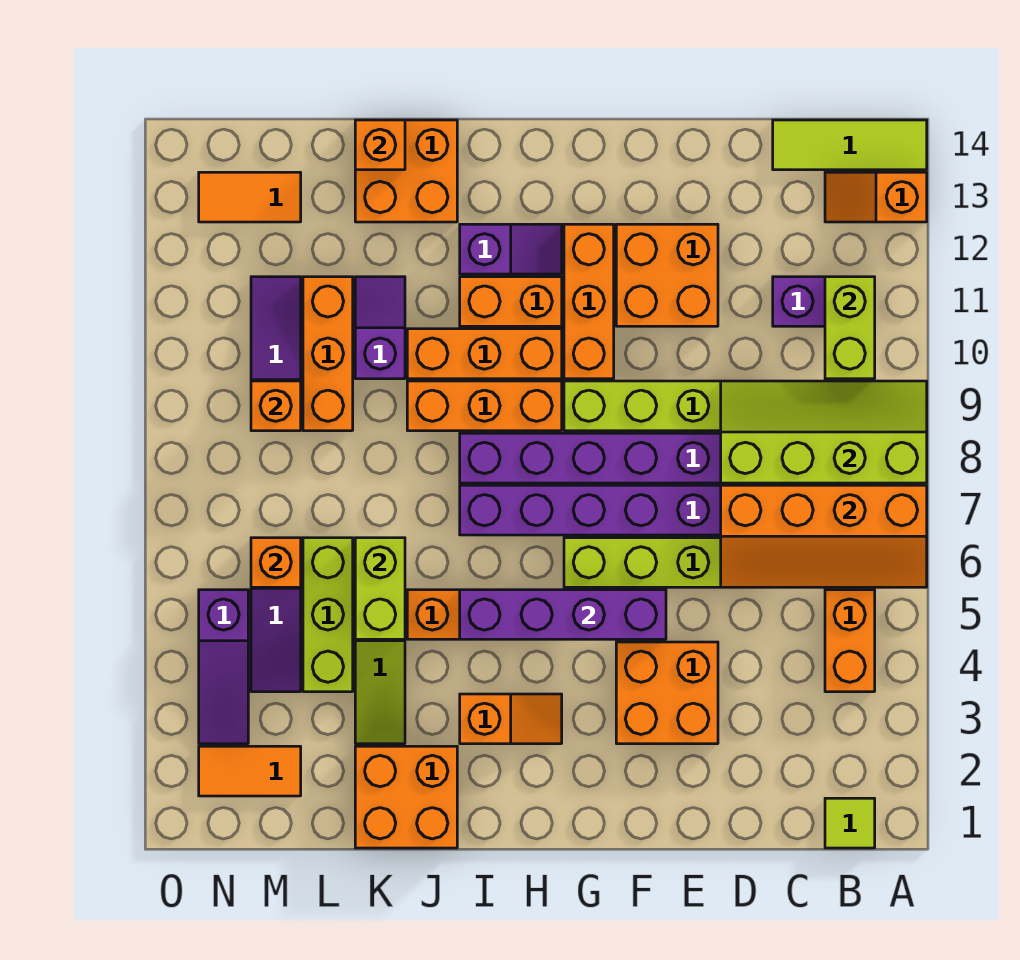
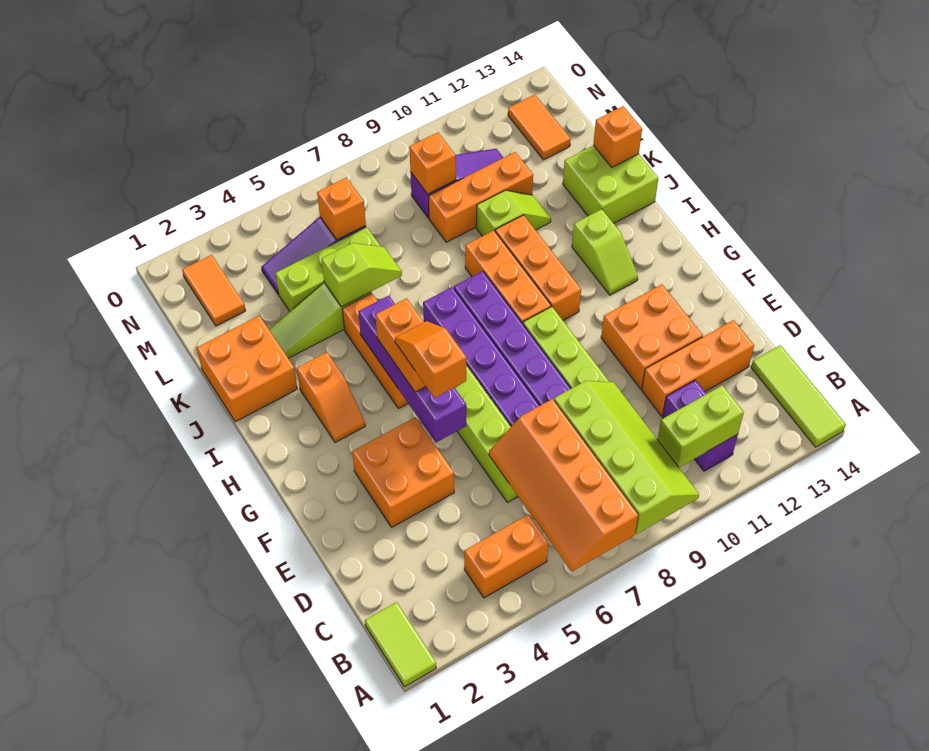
orange 1x2 slope [825,172,927,222] -> orange 1x2 slope moved to [395,321,466,398]
lime 1x1 tile [825,798,875,848] -> lime 1x2 tile [365,602,436,687]
orange 1x3 brick [564,224,614,379] -> orange 1x3 brick moved to [642,320,754,416]
orange 1x2 brick [460,277,562,326] -> orange 1x2 brick moved to [375,298,426,392]
purple 1x2 slope [460,224,562,274] -> lime 1x2 slope [572,209,638,295]
orange 2x2 brick [355,120,457,222] -> lime 2x2 brick [563,146,658,223]
lime 1x2 brick [355,538,405,639] -> lime 1x2 slope [321,243,402,307]
purple 1x2 slope [355,277,405,379] -> lime 1x2 slope [476,190,551,236]
purple 1x3 slope [199,590,248,744] -> none

